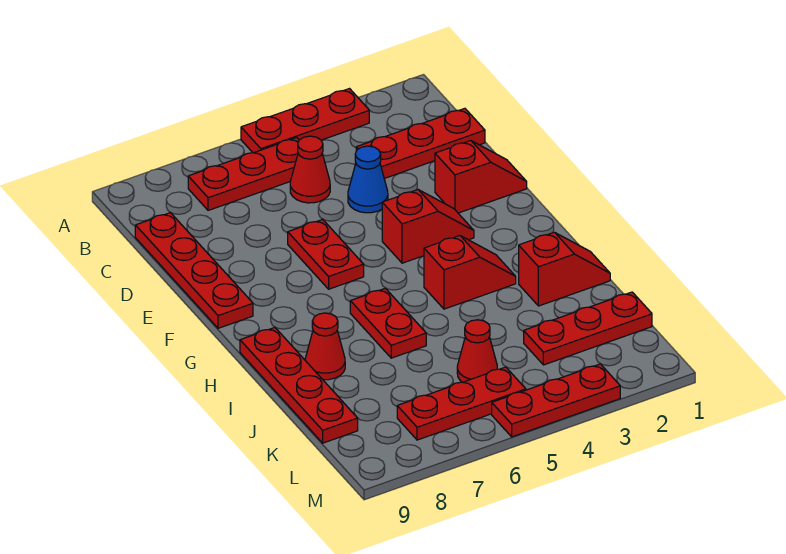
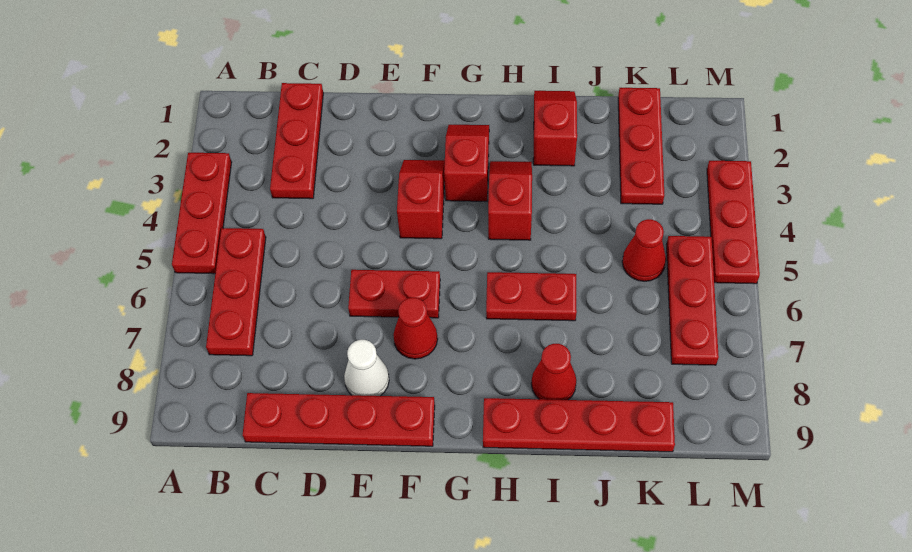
red 1x1 cone [290,136,330,203] -> red 1x1 cone moved to [393,298,438,359]
blue 1x1 cone [348,146,388,213] -> none
red 1x2 slope [435,141,527,213] -> red 1x2 slope moved to [444,125,489,201]
none -> white 1x1 cone [344,340,389,396]

